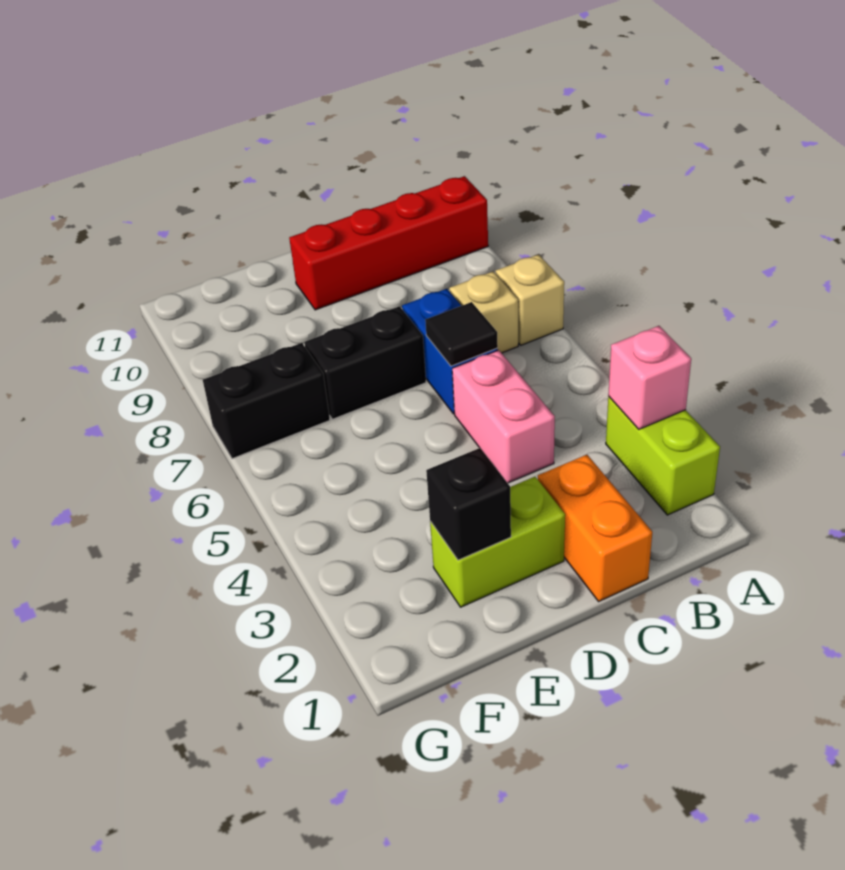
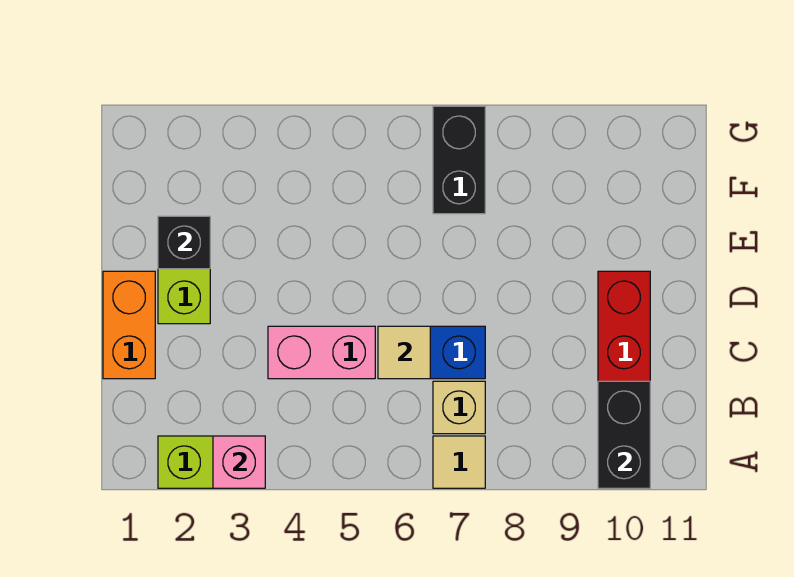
tan 1x1 brick [495,255,564,345] -> tan 1x1 tile [433,436,485,488]
orange 1x2 brick [538,455,652,601] -> orange 1x2 brick turned to [103,271,155,379]
black 1x1 tile [425,302,498,366] -> tan 1x1 tile [378,326,430,379]
black 1x2 brick [305,306,426,419] -> black 1x2 brick moved to [598,381,650,488]

